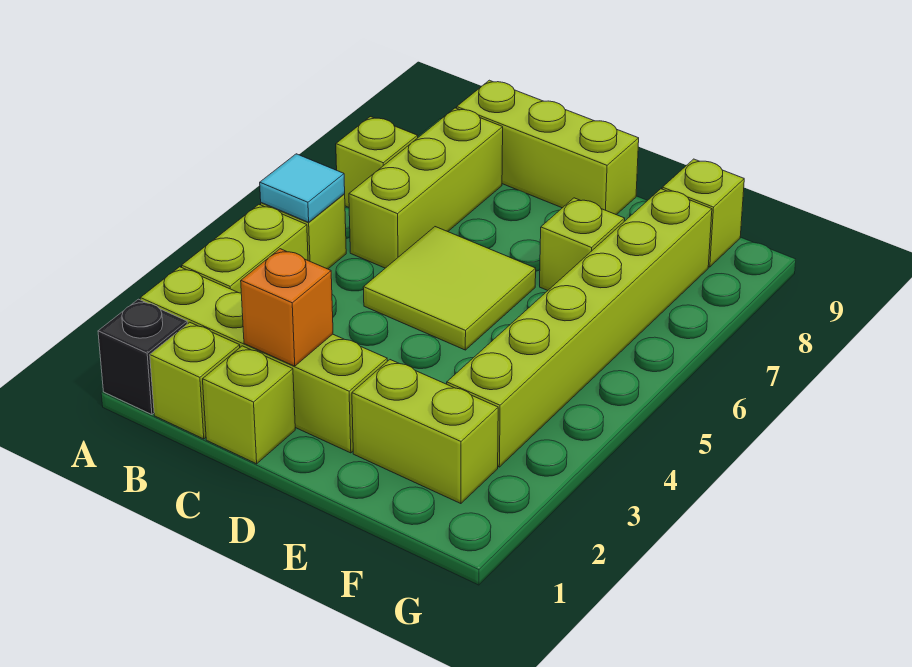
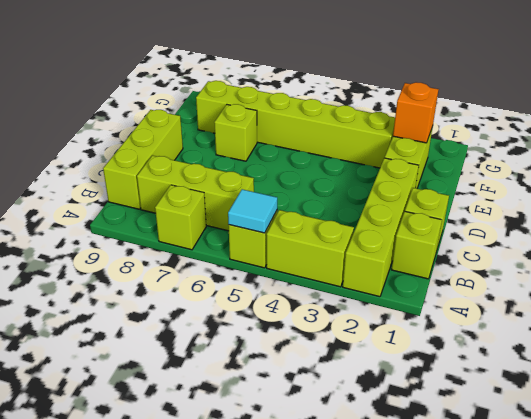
black 1x1 brick [98,299,187,415] -> none
orange 1x1 brick [241,249,333,366] -> orange 1x1 brick moved to [393,82,439,143]
lime 2x2 tile [363,227,536,350] -> none
lime 1x1 brick [662,159,744,267] -> none

